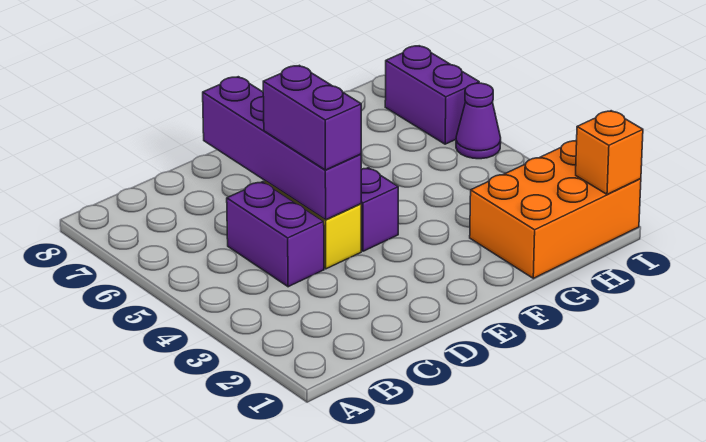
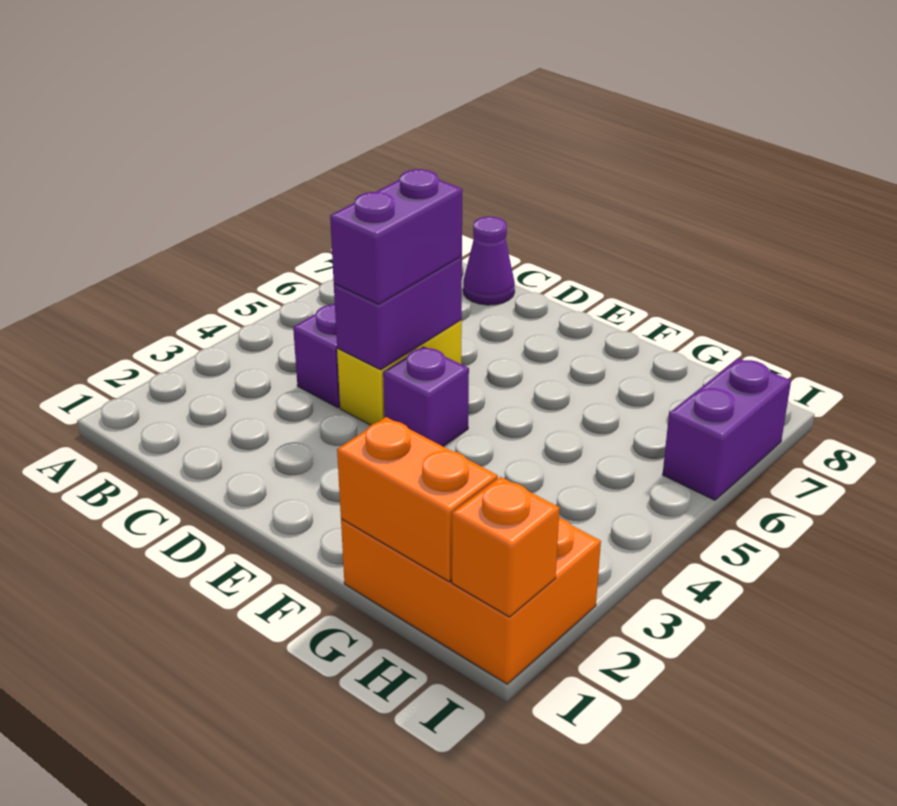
purple 1x4 brick [203,77,361,220] -> purple 1x2 brick [334,256,462,370]
none -> orange 1x2 brick [337,417,498,581]
purple 1x1 cone [456,83,501,159] -> purple 1x1 cone moved to [463,217,515,305]

